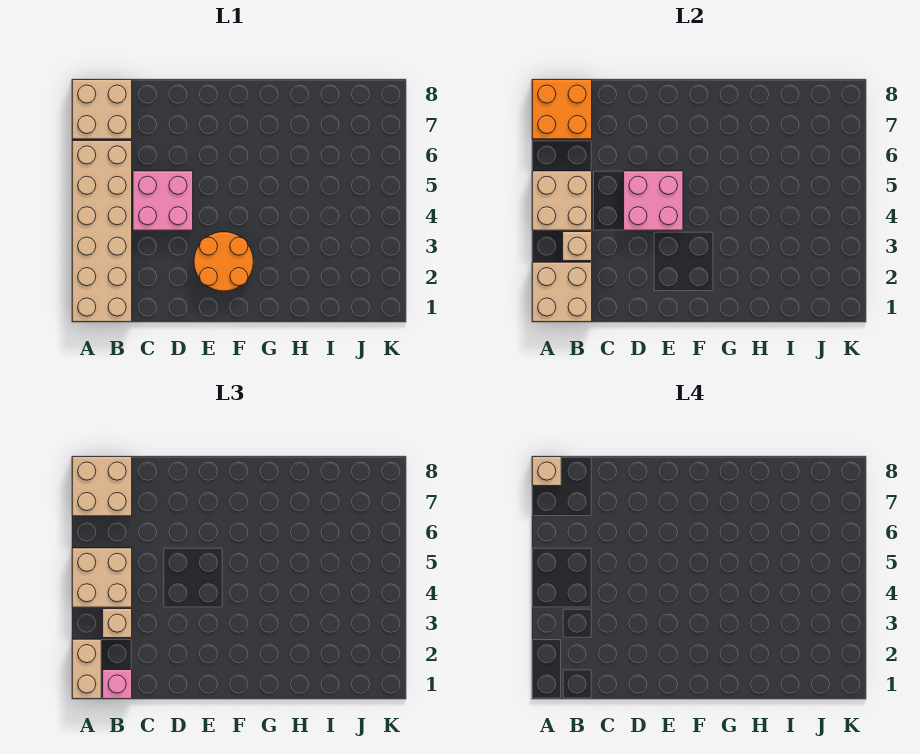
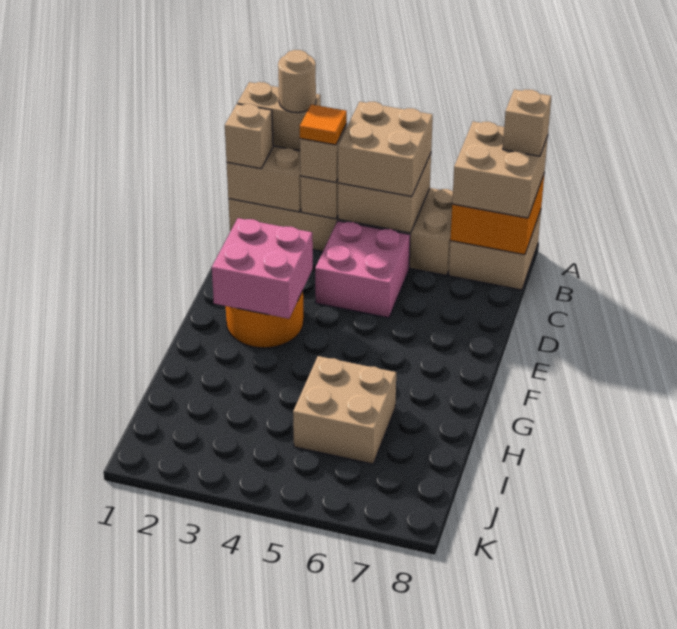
none -> tan 1x1 round brick [278,50,316,113]
pink 1x1 brick [103,670,132,699] -> tan 1x1 brick [225,104,273,169]
none -> orange 1x1 tile [300,104,347,145]
pink 2x2 brick [624,171,683,230] -> pink 2x2 brick moved to [212,218,313,319]
none -> tan 2x2 brick [293,356,396,464]

